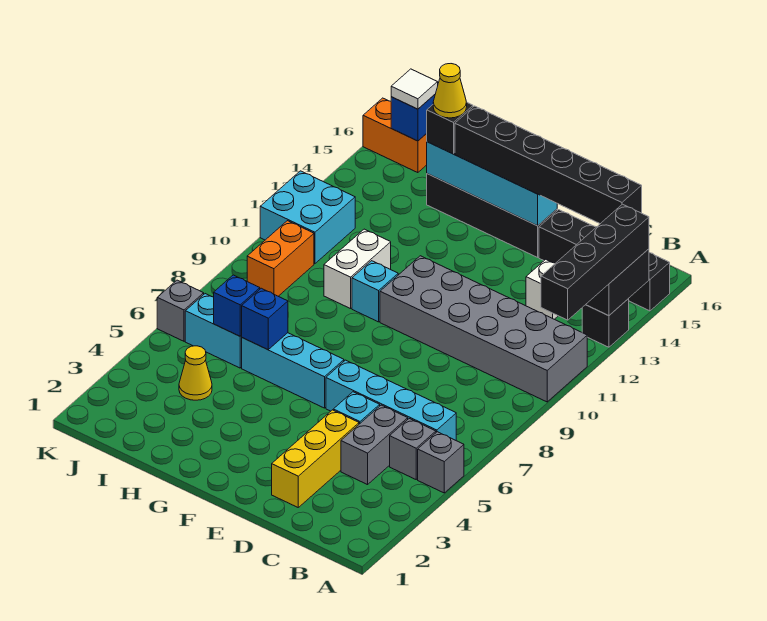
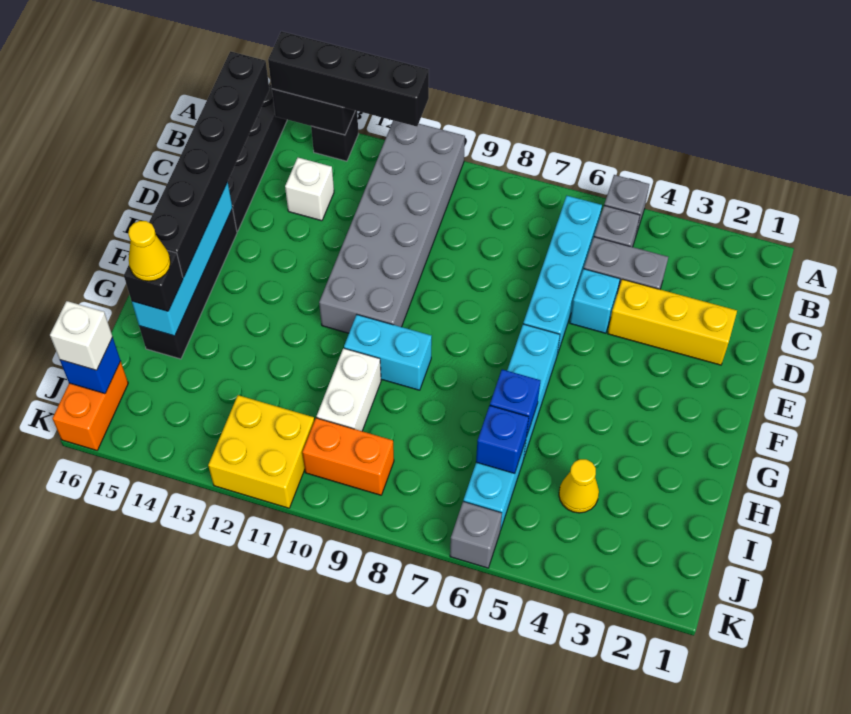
cyan 1x1 brick [352,261,398,322] -> cyan 1x2 brick [344,315,432,390]
white 1x2 brick [324,229,391,309] -> white 1x2 brick turned to [317,348,381,431]
cyan 2x2 brick [260,171,355,264] -> yellow 2x2 brick [208,395,314,508]
white 1x1 tile [391,69,438,109] -> white 1x1 brick [50,301,113,370]

